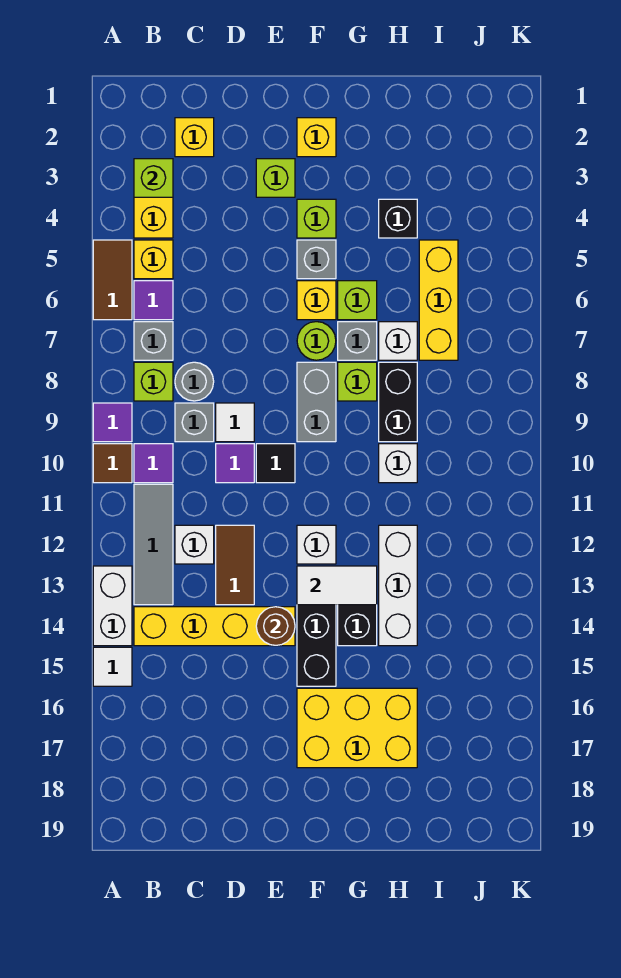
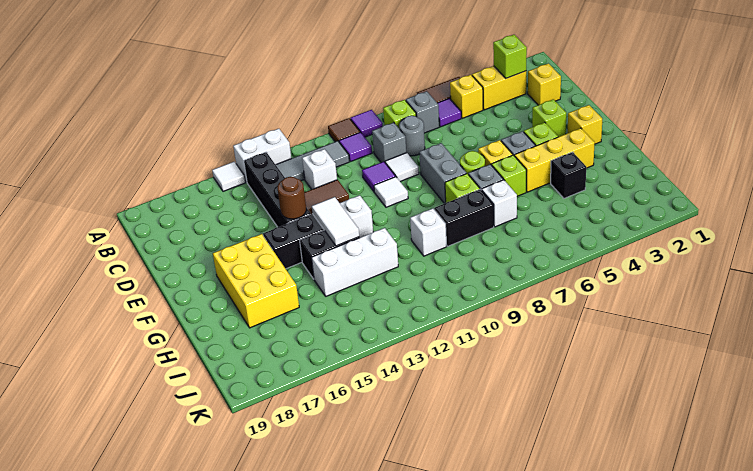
yellow 1x4 brick [134,607,295,646] -> black 1x4 brick [244,152,311,227]
black 1x1 tile [256,444,295,483] -> white 1x1 tile [374,177,408,207]
grey 1x2 brick [297,362,336,442] -> grey 1x2 brick turned to [419,143,467,204]
yellow 1x3 brick [419,240,458,360] -> yellow 1x3 brick moved to [514,128,595,192]

